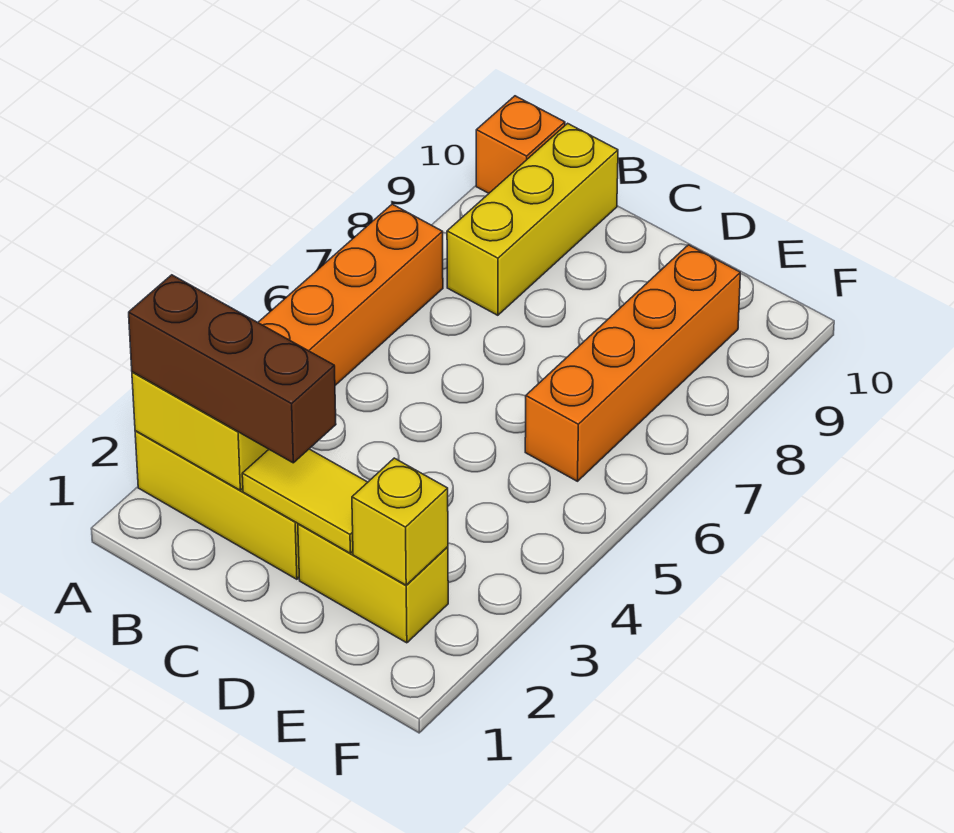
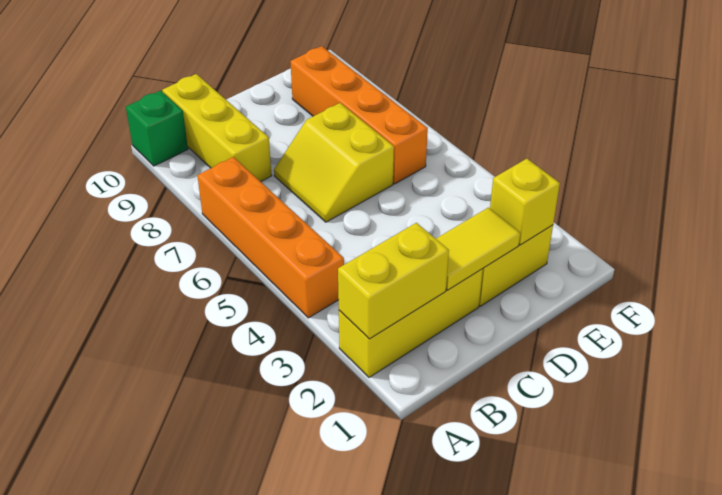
brown 1x3 brick [129,275,336,463] -> none
orange 1x1 brick [476,96,565,193] -> green 1x1 brick [126,91,188,166]
none -> yellow 2x2 slope [274,103,394,222]

